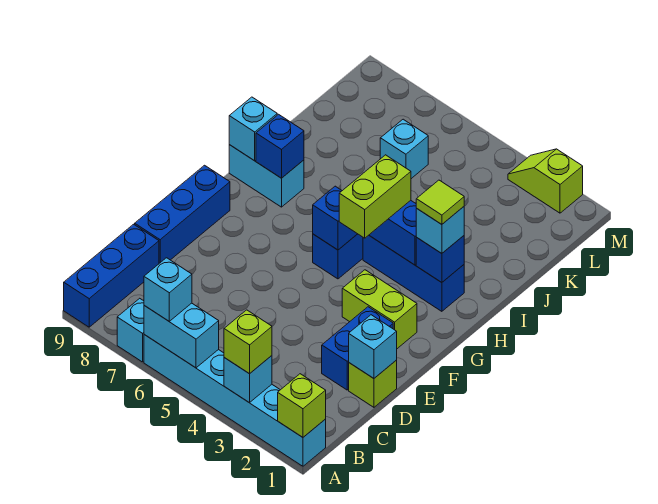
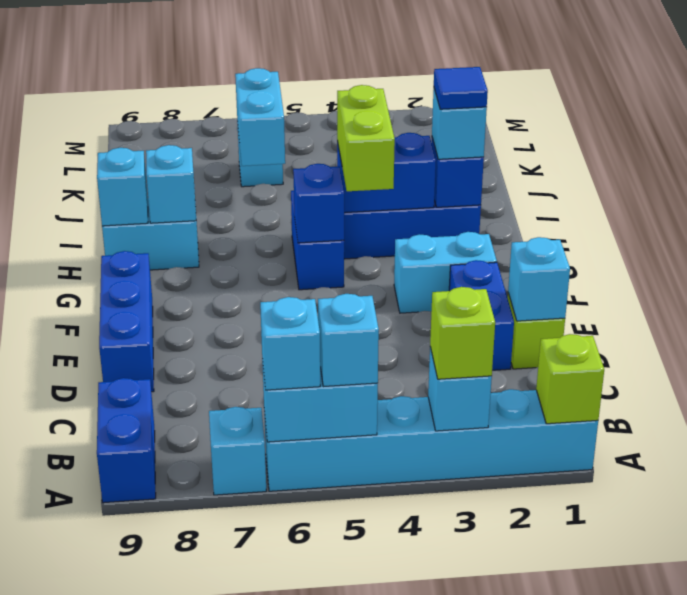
none -> cyan 1x1 brick [318,294,379,387]
blue 1x3 brick [64,224,159,327] -> blue 1x2 brick [97,378,156,503]
lime 1x2 brick [342,270,417,349] -> cyan 1x2 brick [394,232,497,313]
lime 1x1 tile [416,180,464,224] -> blue 1x1 tile [434,67,488,109]
blue 1x1 brick [256,114,304,178] -> cyan 1x1 brick [146,145,196,223]
none -> cyan 1x2 brick [235,68,285,166]
lime 1x2 slope [508,149,583,213] -> none

